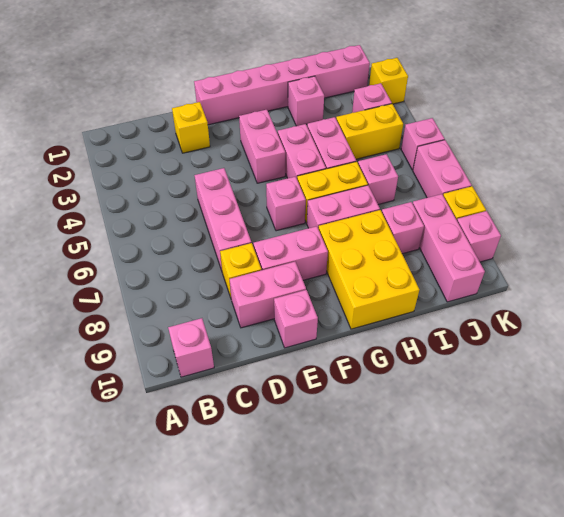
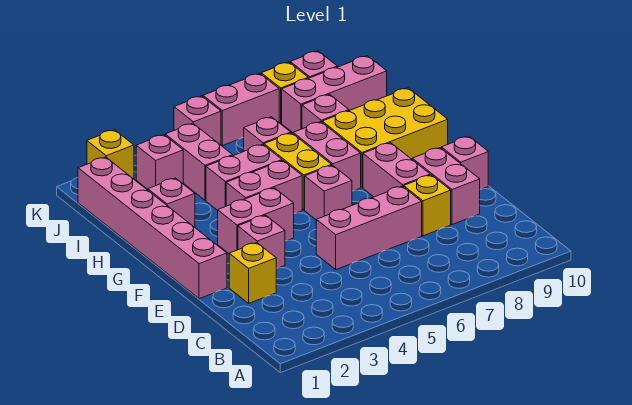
pink 1x1 brick [168,318,214,377] -> pink 1x1 brick moved to [238,215,285,268]
yellow 1x2 brick [336,104,403,159] -> pink 1x2 brick [165,123,233,200]

